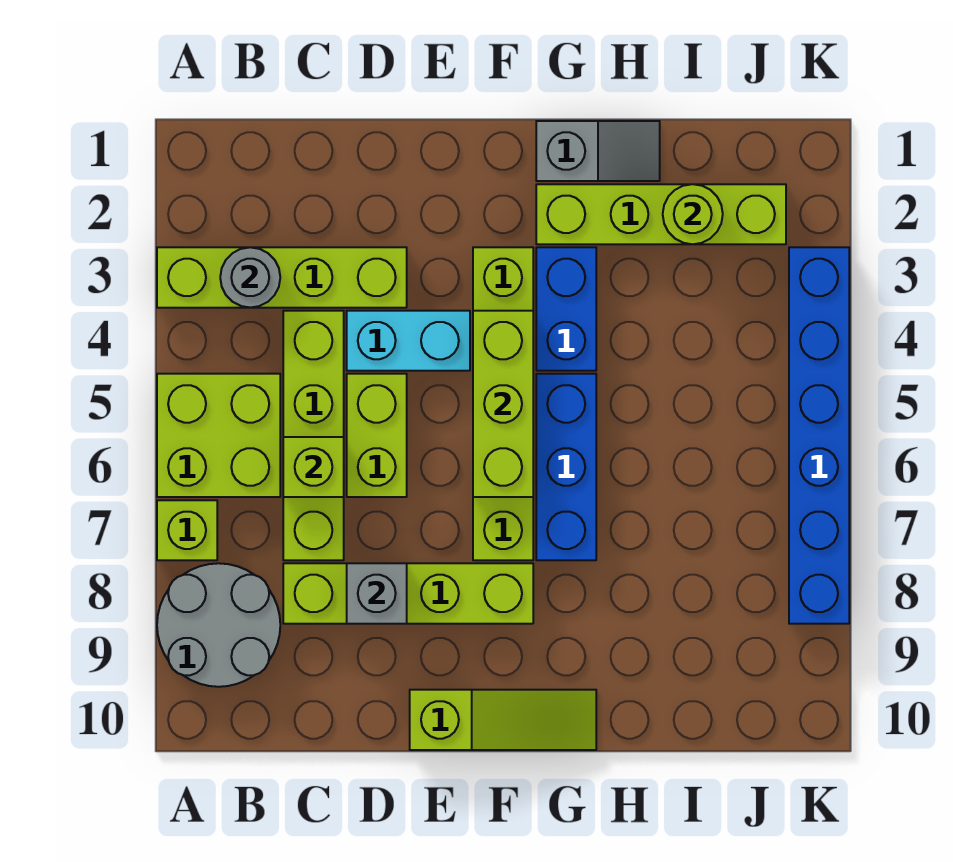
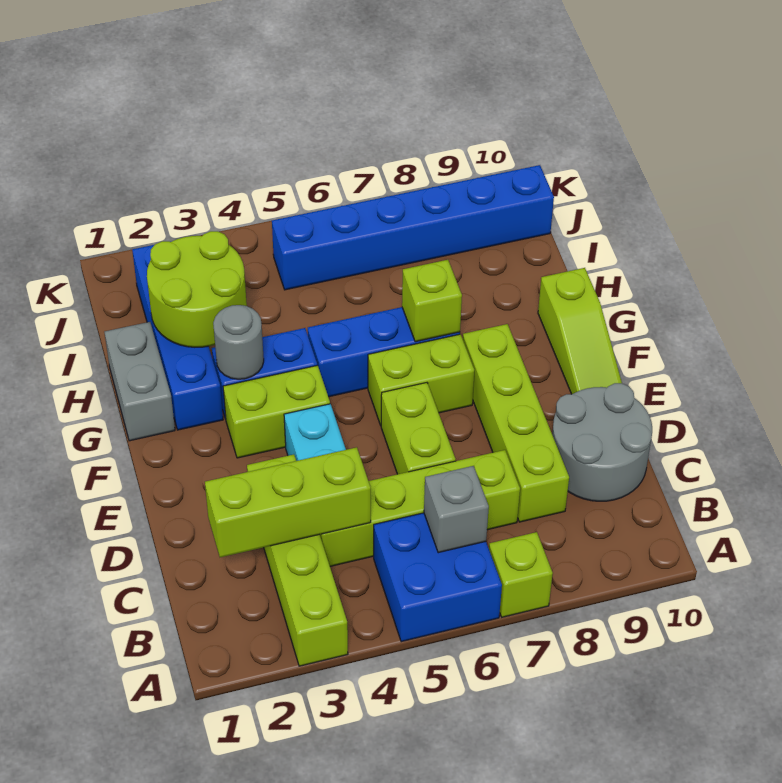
lime 2x2 brick [157,374,280,497] -> blue 2x2 brick [374,513,502,642]
grey 2x2 round brick [157,563,280,687] -> grey 2x2 round brick moved to [552,383,652,501]
grey 1x1 round brick [220,247,280,308] -> grey 1x1 round brick moved to [213,305,264,379]
lime 1x1 brick [283,437,344,497] -> lime 1x1 brick moved to [402,260,462,342]
lime 1x2 brick [347,374,407,497] -> lime 1x2 brick turned to [381,383,456,474]
grey 1x1 brick [347,563,407,624] -> grey 1x1 brick moved to [424,466,489,553]
lime 1x3 slope [410,690,596,750] -> lime 1x3 slope turned to [538,268,622,394]
lime 1x3 brick [473,311,533,497] -> lime 1x3 brick moved to [205,447,371,557]
grey 1x2 slope [536,121,660,181] -> grey 1x2 brick [105,322,175,441]
lime 1x4 brick [536,184,786,244] -> blue 1x4 brick [132,241,223,430]
lime 1x1 round brick [663,184,723,244] -> lime 2x2 round brick [147,231,247,347]
blue 1x6 brick [789,247,849,624] -> blue 1x6 brick moved to [272,165,554,290]

